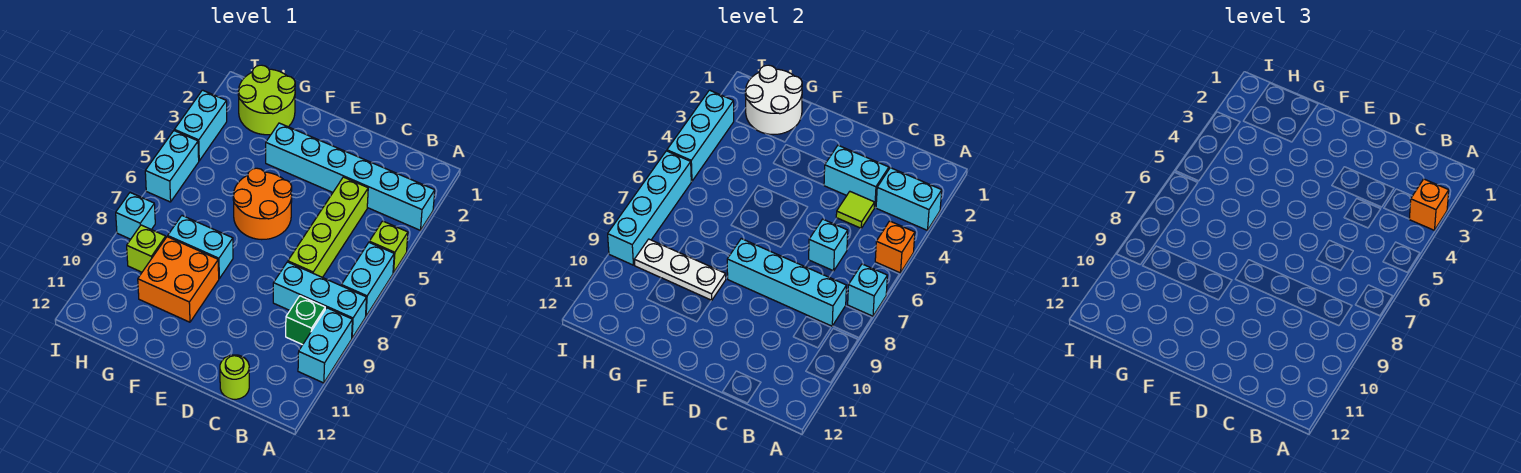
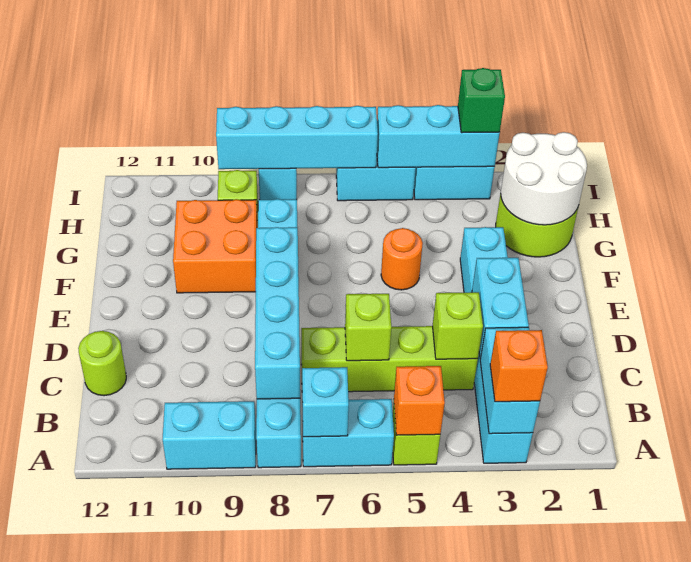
green 1x1 brick [286,296,325,345] -> green 1x1 brick moved to [458,68,505,133]
lime 1x1 tile [836,192,875,228] -> lime 1x1 brick [433,292,483,359]
cyan 1x1 brick [809,219,848,271] -> lime 1x1 brick [345,294,391,361]
orange 2x2 round brick [233,168,292,240] -> orange 1x1 round brick [381,228,423,290]
white 1x3 plate [634,239,726,301] -> none

